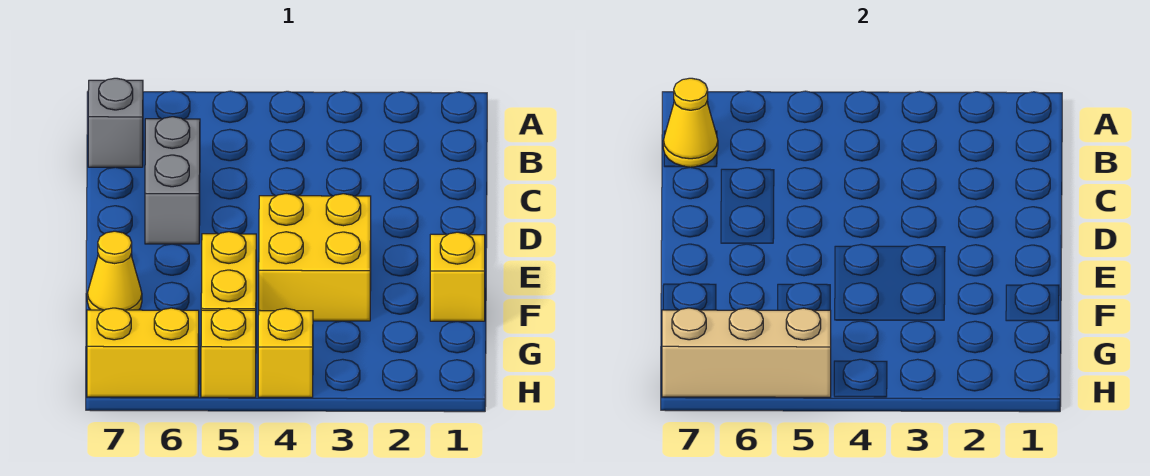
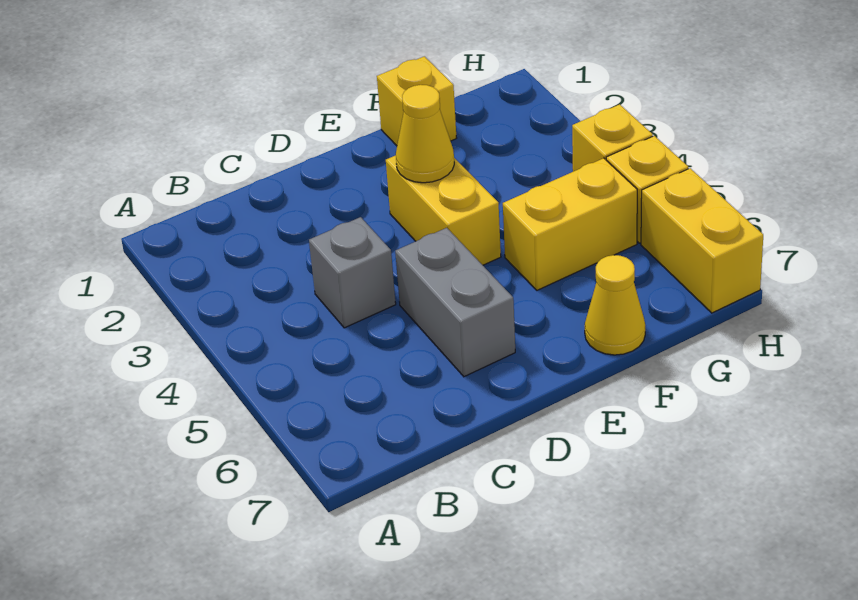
grey 1x1 brick [88,78,143,167] -> grey 1x1 brick moved to [309,217,396,328]
yellow 1x1 cone [663,78,718,167] -> yellow 1x1 cone moved to [396,85,454,183]
grey 1x2 brick [145,117,200,244] -> grey 1x2 brick turned to [395,228,515,377]
yellow 2x2 brick [259,194,371,321] -> yellow 1x2 brick [386,155,501,265]
tan 1x3 brick [662,308,831,397] -> none

